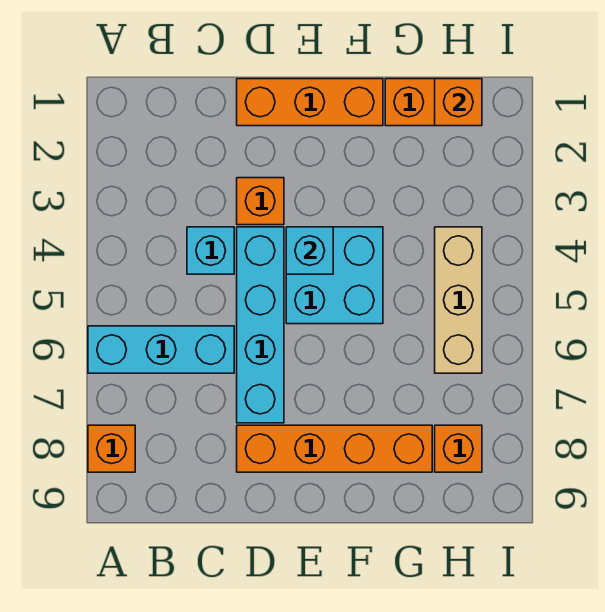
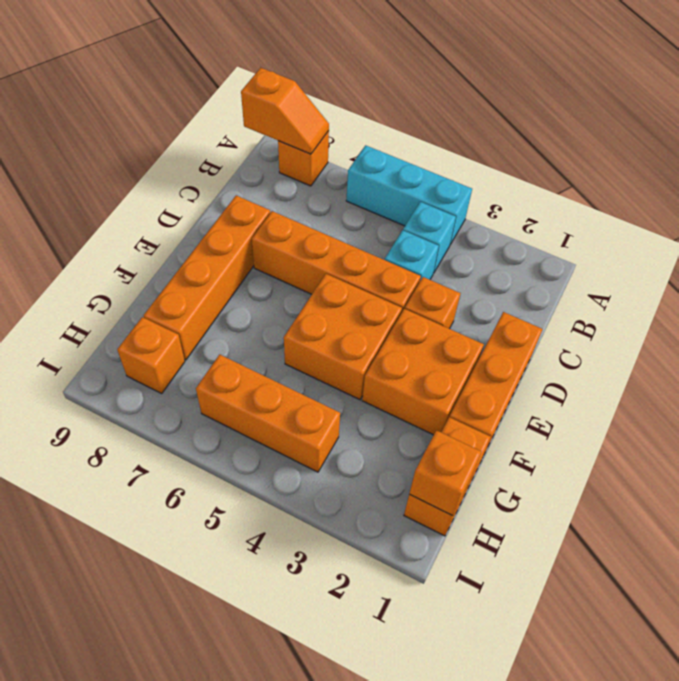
cyan 1x3 brick [88,326,234,373] -> cyan 1x3 brick turned to [346,145,472,244]
none -> orange 1x2 slope [241,68,329,154]
cyan 1x4 brick [237,227,284,423] -> orange 1x4 brick [252,211,421,313]
none -> orange 2x2 brick [362,309,484,435]
cyan 2x2 brick [286,227,383,324] -> orange 2x2 brick [284,274,402,400]
cyan 1x1 brick [286,227,333,274] -> cyan 1x1 brick moved to [403,202,456,273]
tan 1x3 brick [435,227,482,373] -> orange 1x3 brick [196,354,340,472]

